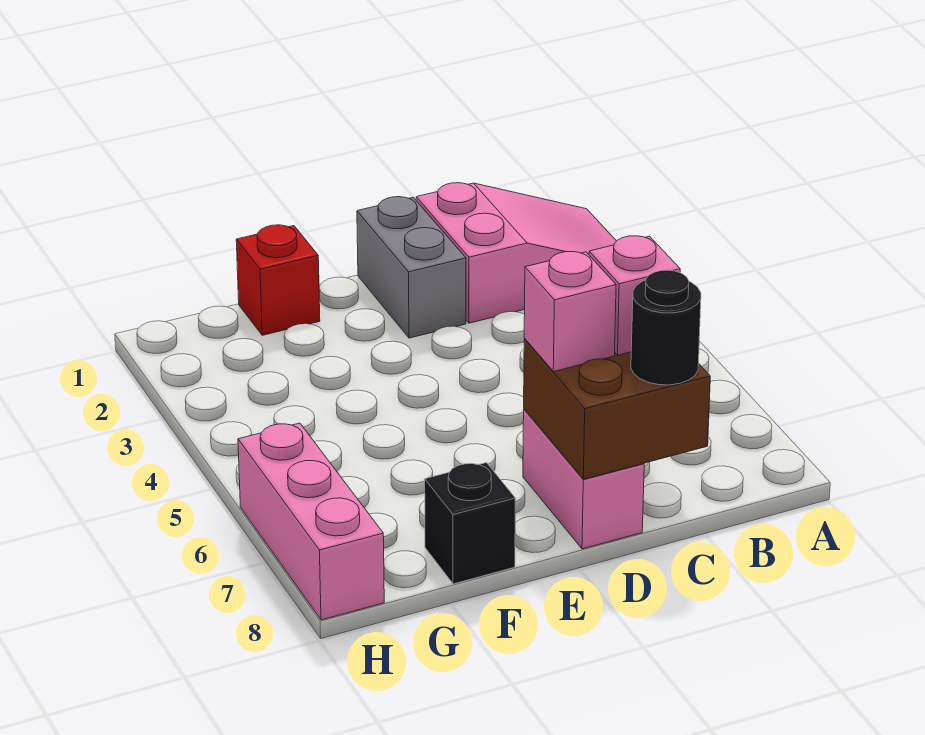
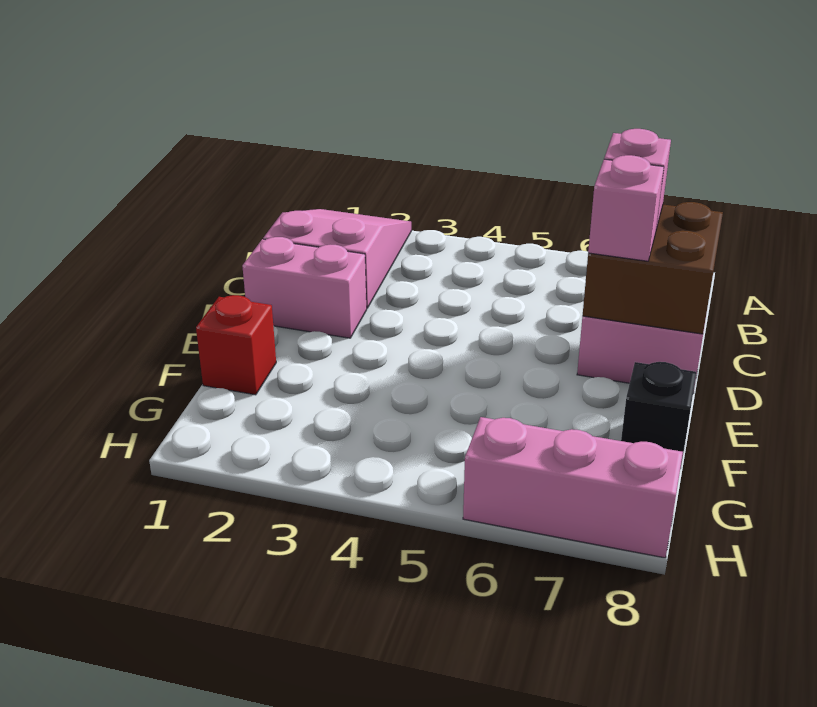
black 1x1 round brick [631,270,701,385] -> none
grey 1x2 brick [357,197,466,338] -> pink 1x2 brick [242,237,367,338]

